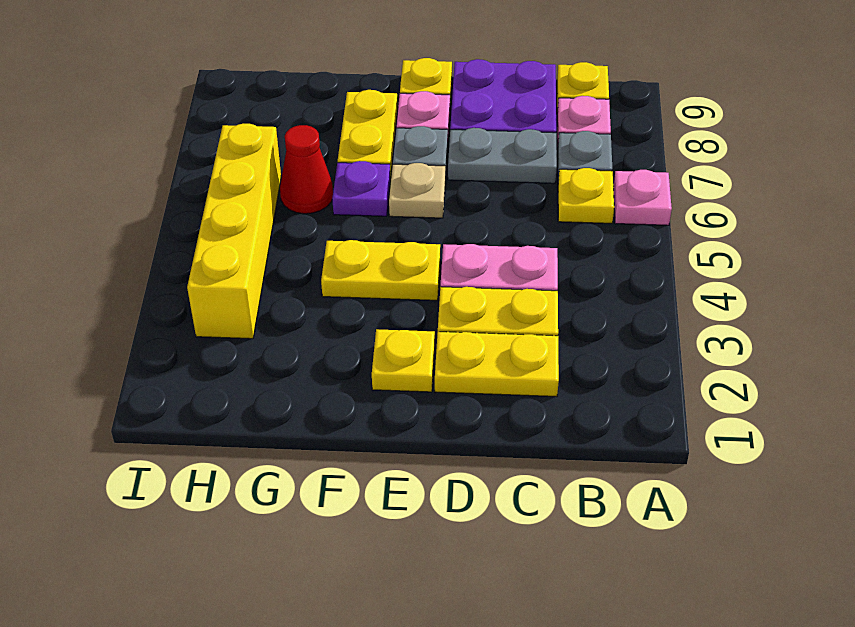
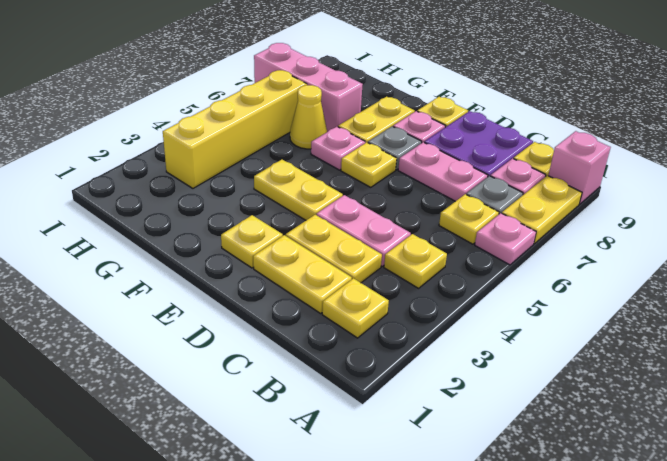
none -> yellow 1x2 plate [502,176,582,244]
none -> pink 1x1 brick [548,131,611,204]
none -> yellow 1x1 plate [322,278,389,338]
none -> yellow 1x1 plate [384,234,447,288]
grey 1x2 plate [448,128,557,183] -> pink 1x2 plate [398,142,488,201]
tan 1x1 plate [389,163,445,218] -> yellow 1x1 plate [341,142,397,187]
purple 1x1 plate [332,161,390,216] -> pink 1x1 plate [311,127,365,170]
red 1x1 cone [280,125,333,214] -> yellow 1x1 cone [290,85,327,149]
none -> pink 1x3 brick [254,43,363,132]

